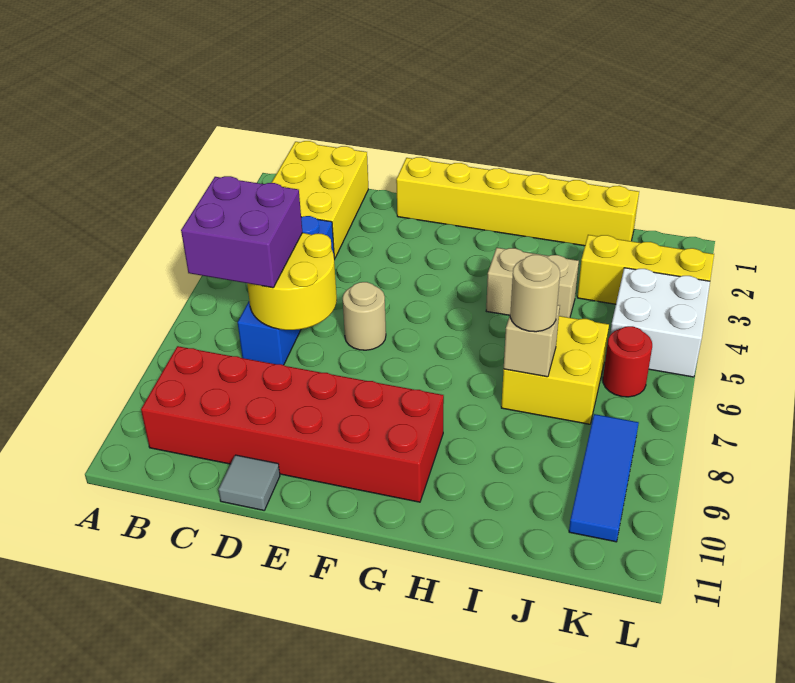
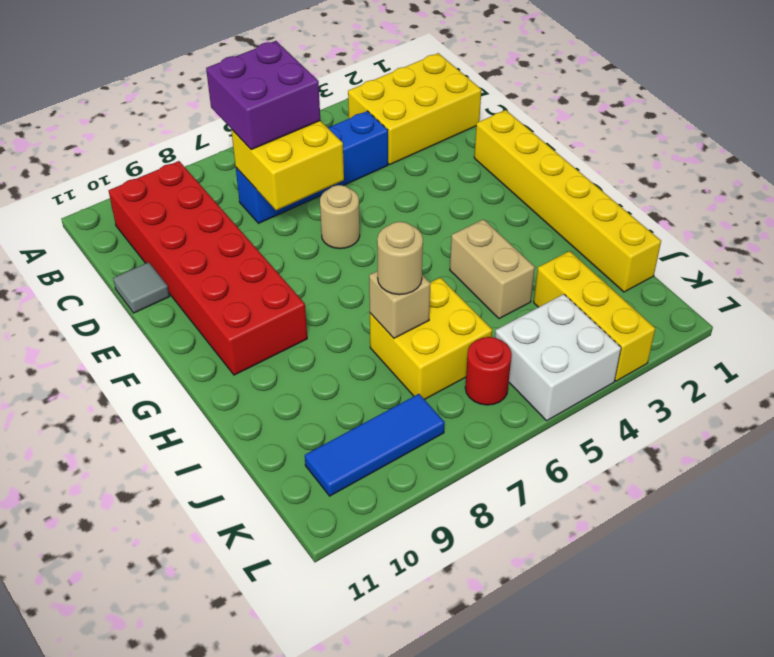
yellow 2x2 round brick [247,233,337,330] -> yellow 2x2 brick [231,121,344,210]

